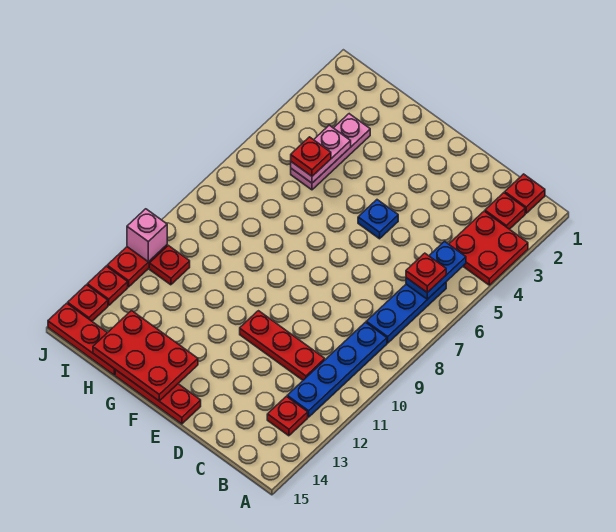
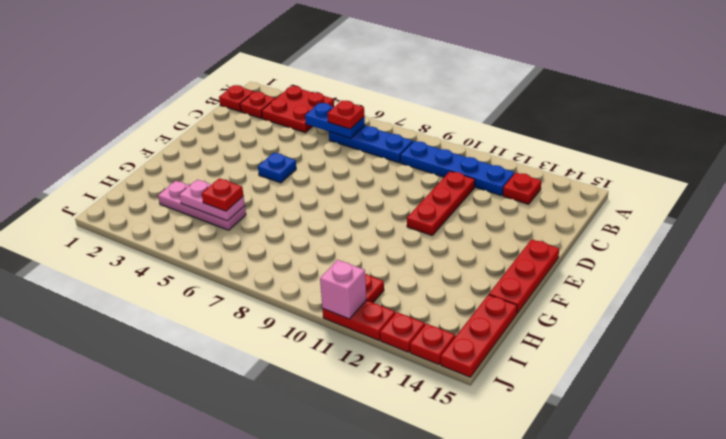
red 2x3 plate [93,311,198,401] -> none

